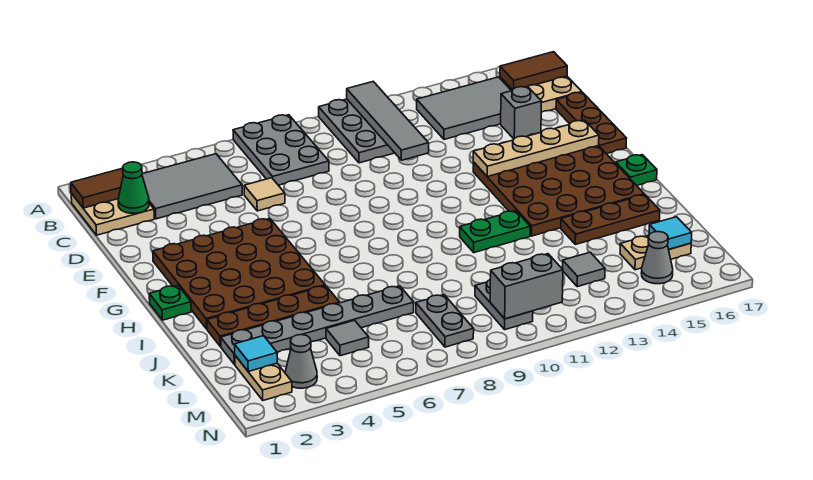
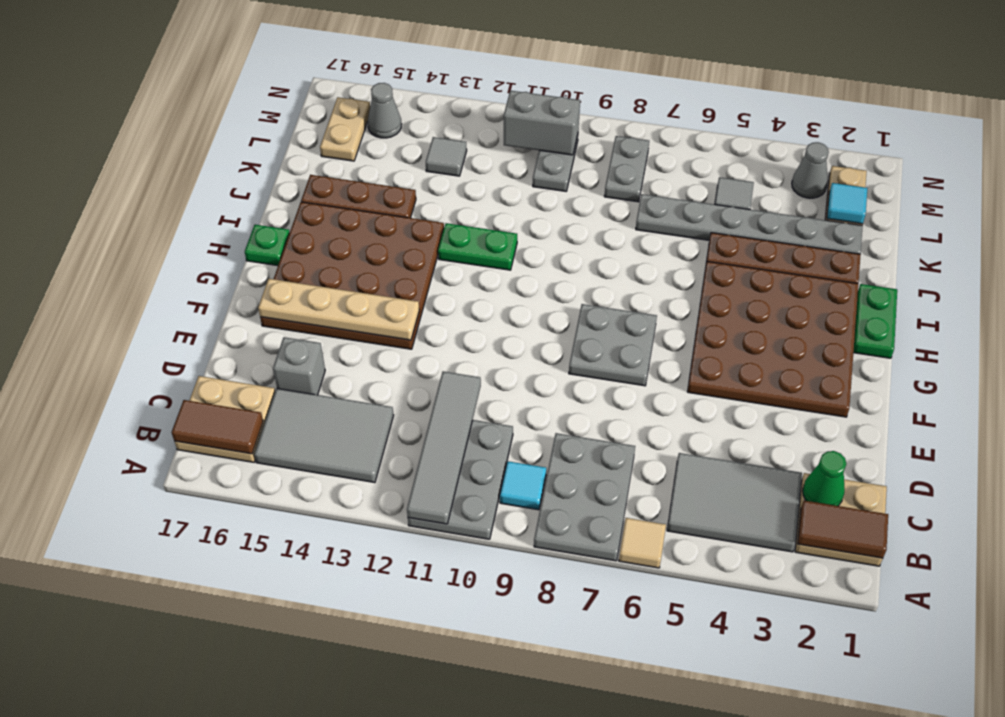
tan 1x1 tile [244,178,285,211] -> tan 1x1 tile moved to [619,518,666,568]
brown 1x3 plate [556,92,626,154] -> none
none -> grey 2x2 plate [569,304,657,386]
green 1x1 plate [149,285,191,320] -> green 1x2 plate [853,284,897,358]
tan 1x2 plate [620,235,691,270] -> tan 1x2 plate turned to [320,97,370,161]
cyan 1x1 tile [649,217,692,249] -> cyan 1x1 tile moved to [500,461,546,510]

